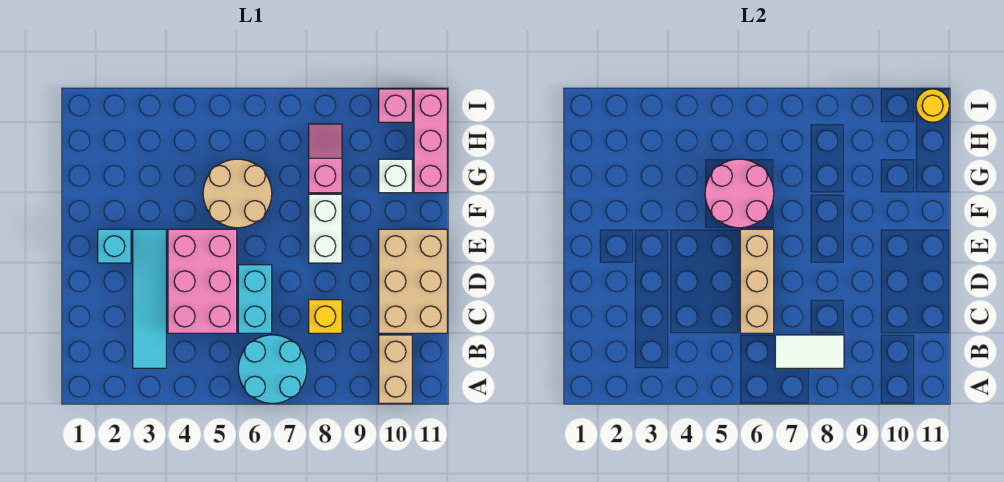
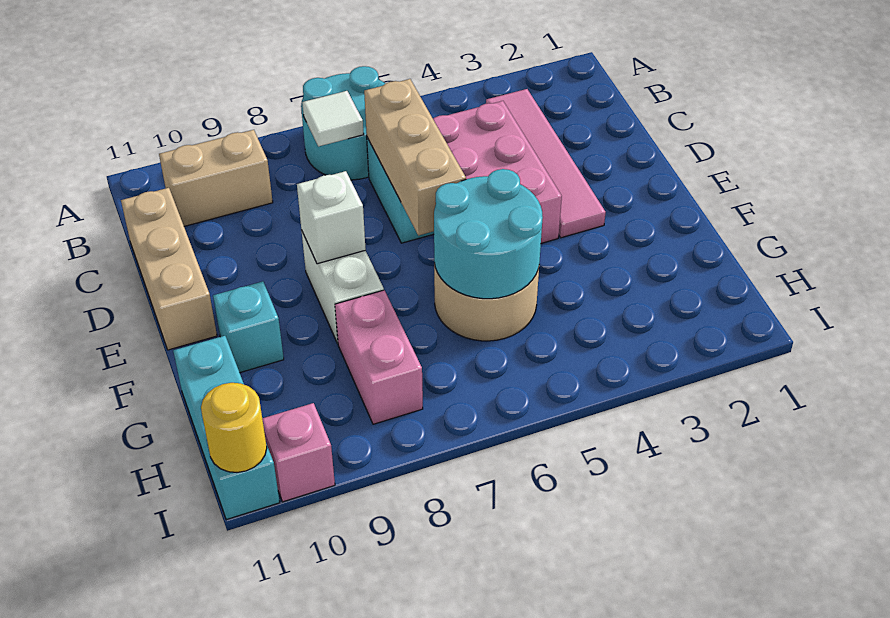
tan 1x2 brick [379,335,412,403] -> tan 1x2 brick turned to [159,130,273,226]
cyan 1x4 tile [133,229,166,368] -> pink 1x4 tile [486,89,606,238]
white 1x2 tile [775,335,844,368] -> white 1x1 tile [302,91,364,146]
yellow 1x1 brick [309,300,342,333] -> none
tan 2x3 brick [379,229,447,333] -> tan 1x3 brick [121,188,217,350]
cyan 1x1 brick [98,229,131,263] -> cyan 1x1 brick moved to [213,281,284,373]
pink 2x2 round brick [705,159,774,228] -> cyan 2x2 round brick [434,169,543,299]
pink 1x2 slope [309,124,342,193] -> pink 1x2 brick [335,290,423,424]
white 1x1 brick [379,159,412,193] -> white 1x1 brick moved to [297,171,366,264]
pink 1x3 brick [414,89,447,193] -> cyan 1x3 brick [173,336,280,520]

